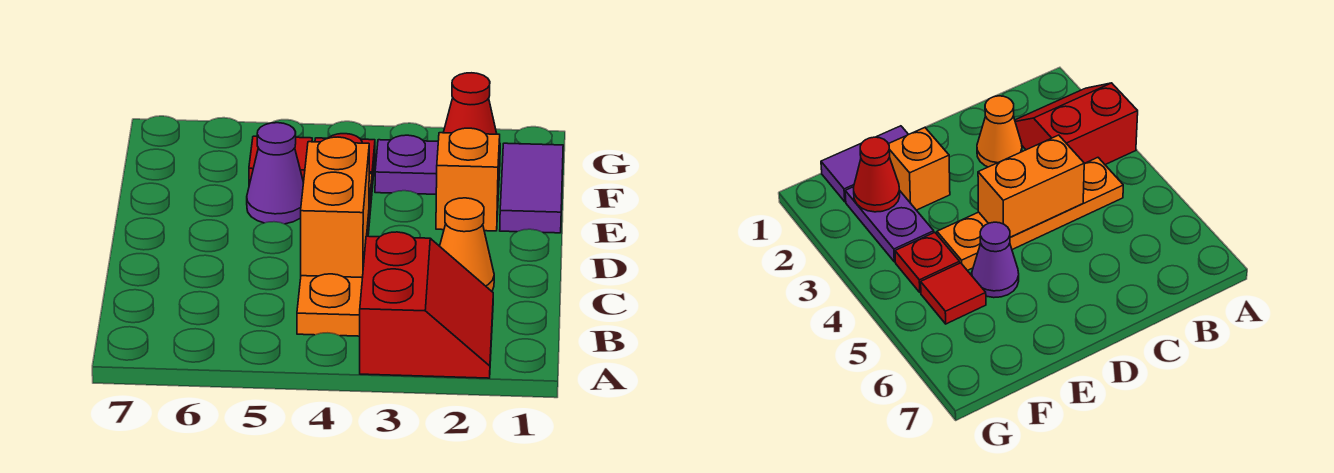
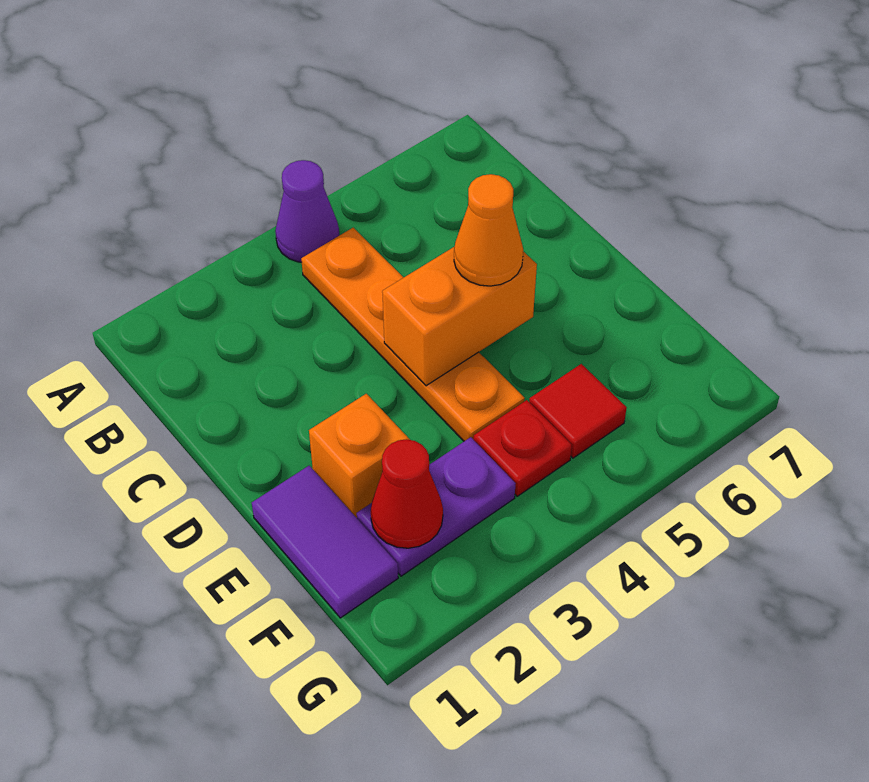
red 2x2 slope [360,232,493,378] -> none
orange 1x1 cone [440,198,494,291] -> orange 1x1 cone moved to [454,174,523,286]
orange 1x2 brick [301,137,369,278] -> orange 1x2 brick turned to [382,246,537,386]
purple 1x1 cone [247,123,304,224] -> purple 1x1 cone moved to [275,160,339,262]

